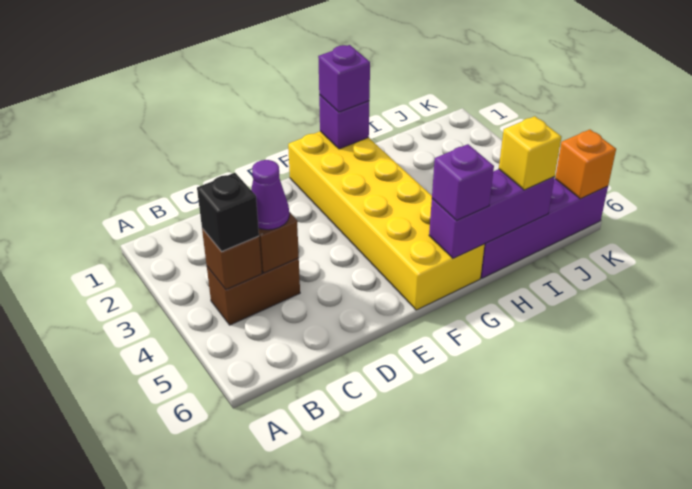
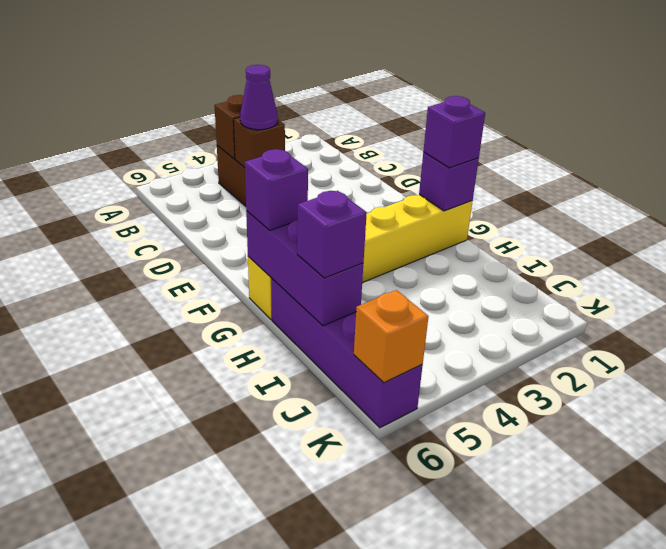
black 1x1 brick [197,173,259,252] -> none
yellow 2x6 brick [288,131,485,310] -> yellow 1x6 brick [248,195,473,320]
yellow 1x1 brick [499,116,561,190] -> purple 1x1 brick [297,191,367,278]

